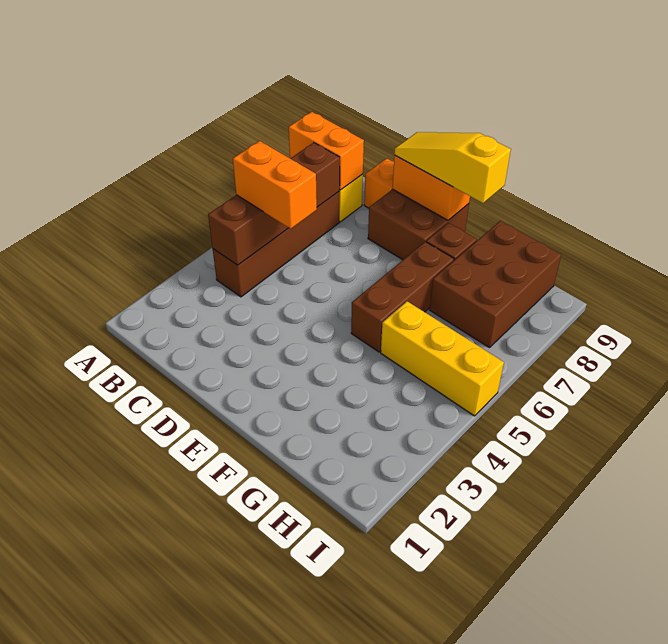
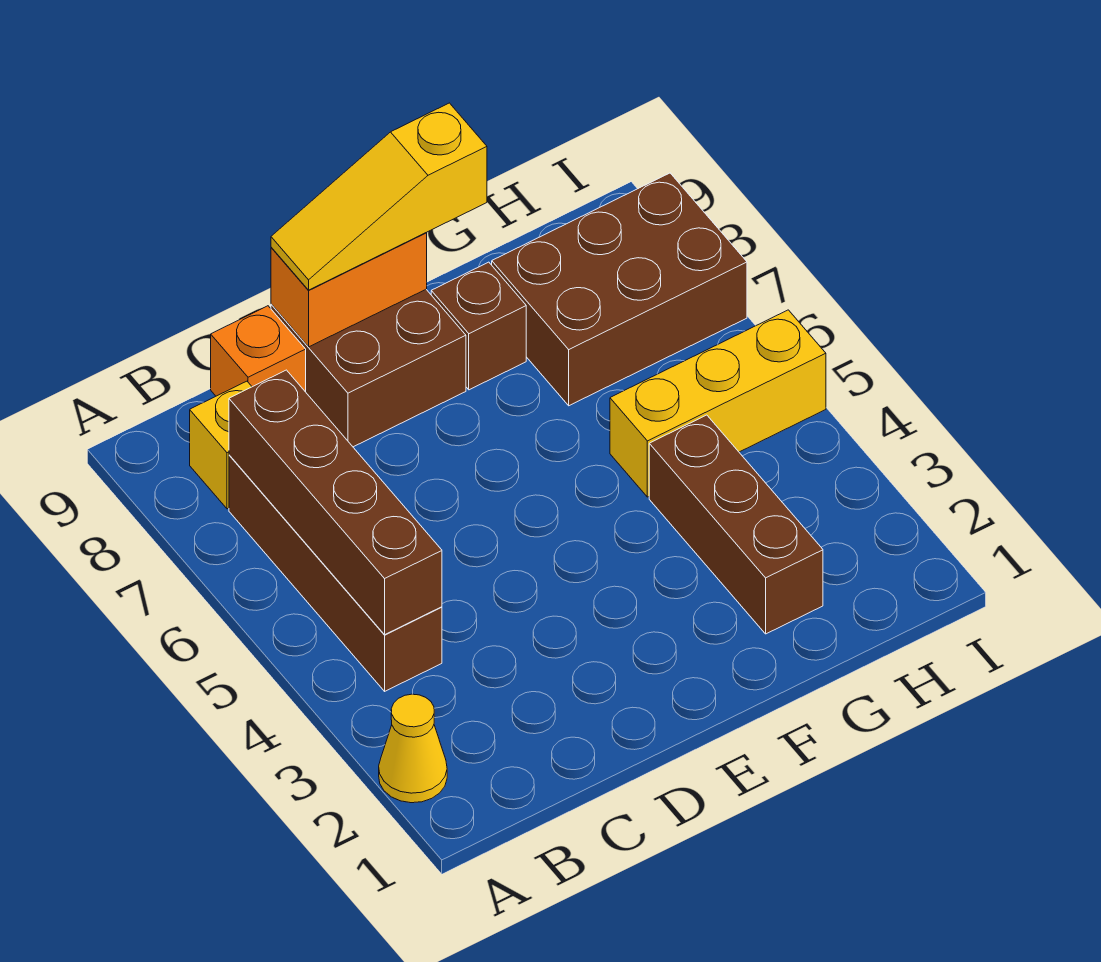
none -> yellow 1x1 cone [379,694,447,803]
orange 1x2 brick [289,112,364,190] -> none
orange 1x2 brick [233,141,317,229] -> none
brown 1x3 brick [351,242,454,352] -> brown 1x3 brick moved to [649,415,823,634]
brown 2x3 brick [430,221,561,348] -> brown 2x3 brick turned to [492,173,747,406]

